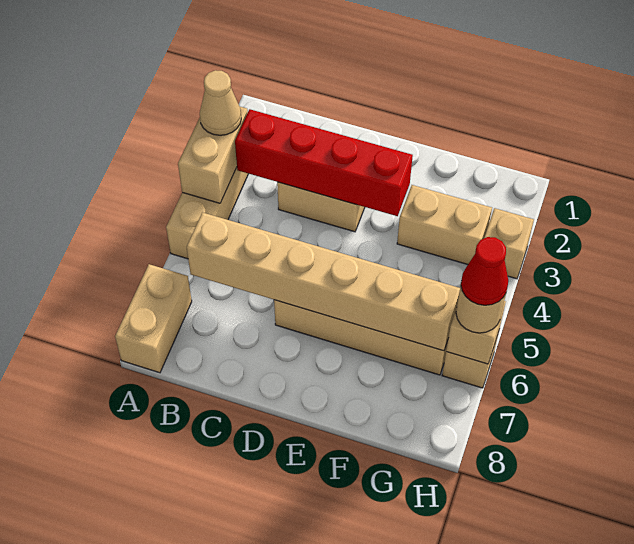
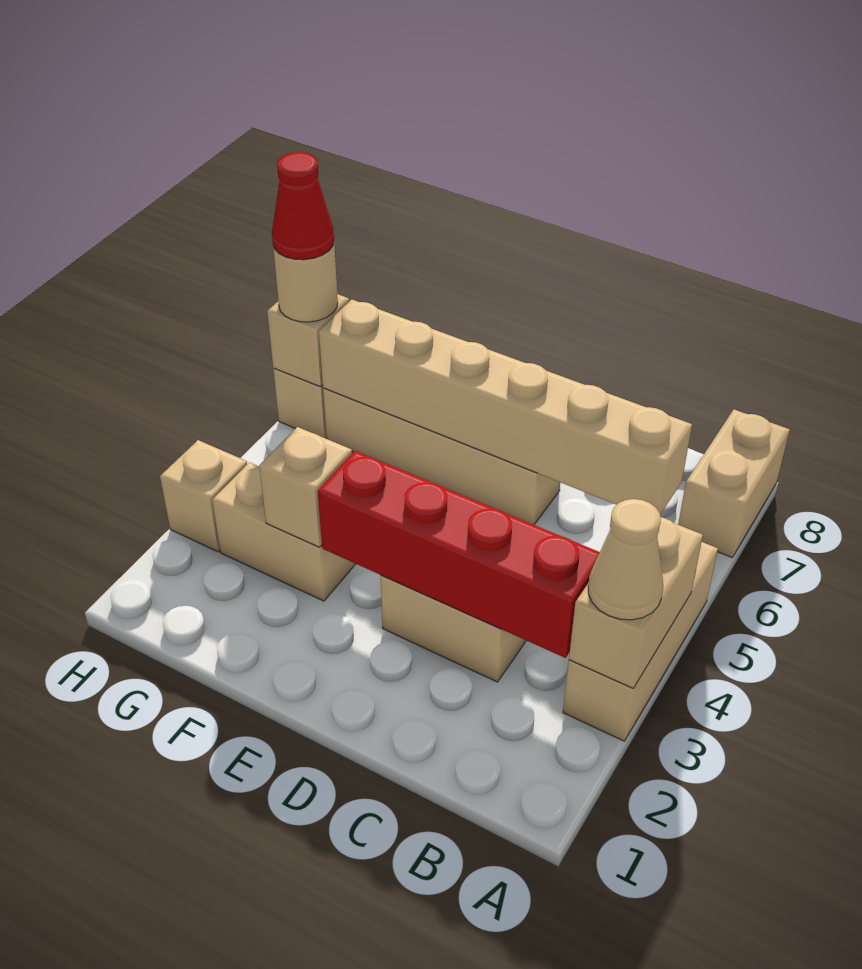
none -> tan 1x1 brick [259,427,352,547]

